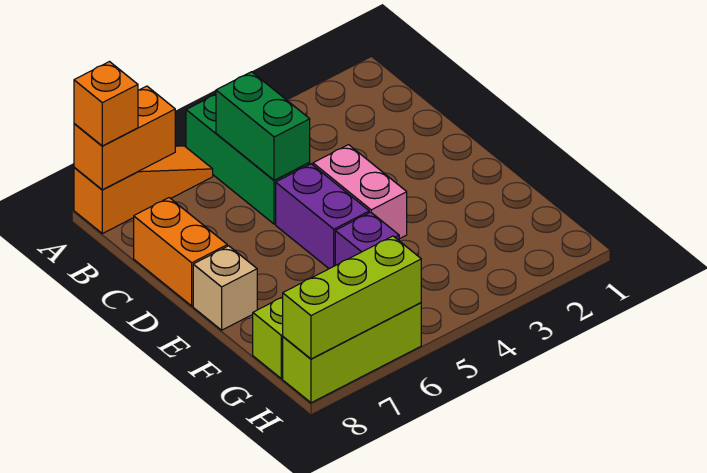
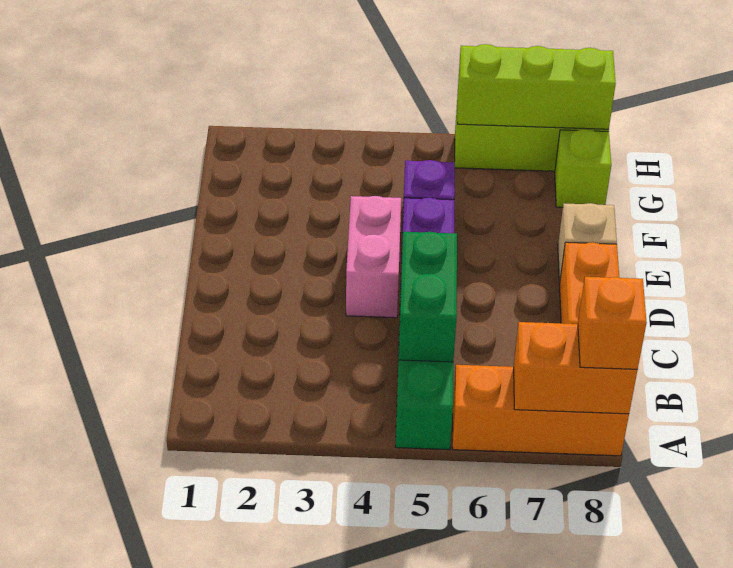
orange 1x3 slope [74,146,213,234] -> orange 1x3 brick [453,365,629,456]

